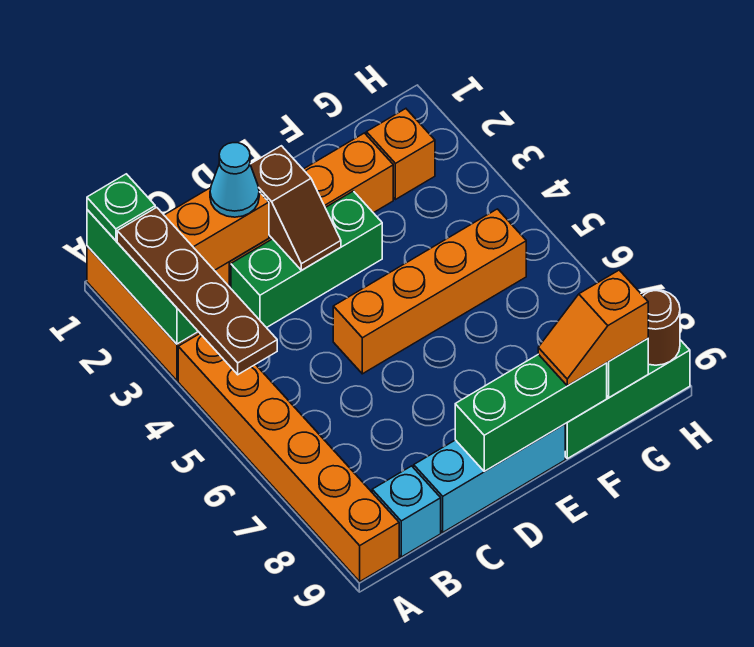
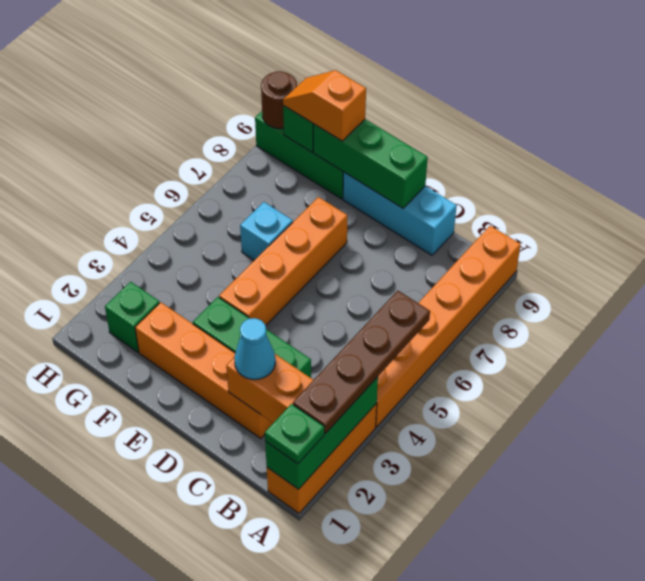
cyan 1x1 brick [372,466,441,557] -> cyan 1x1 brick moved to [240,202,293,260]
brown 1x2 slope [250,146,341,270] -> none
orange 1x4 brick [333,209,526,374] -> orange 1x4 brick turned to [219,197,348,325]
orange 1x2 slope [538,270,648,386] -> orange 1x2 slope turned to [283,70,366,141]
orange 1x1 brick [366,109,435,200] -> green 1x1 brick [105,282,160,352]

